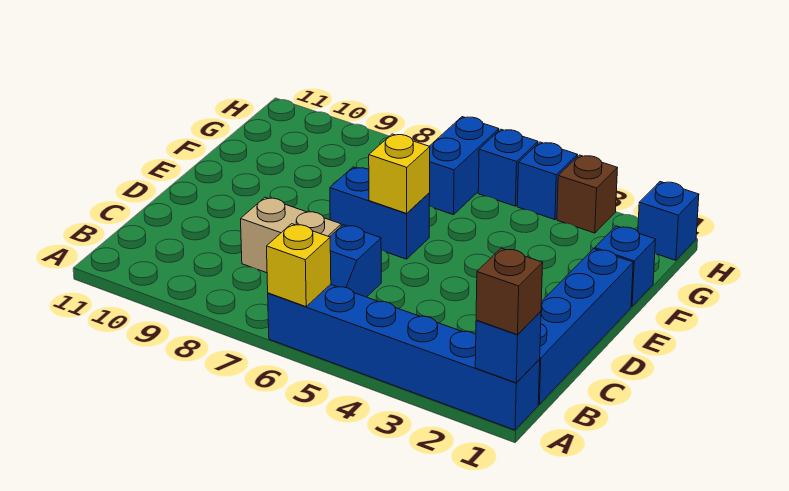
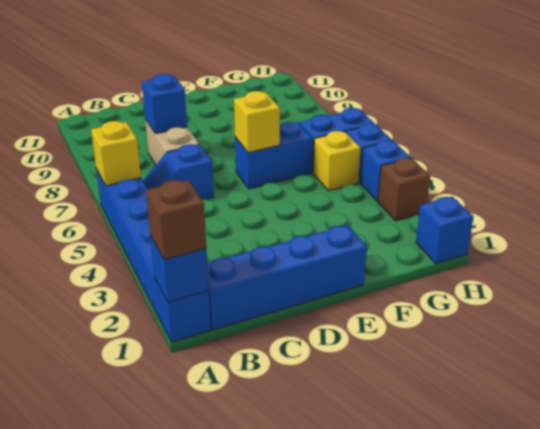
blue 1x2 brick [330,167,430,259] -> blue 1x2 brick turned to [235,122,312,189]
blue 1x1 brick [595,226,656,307] -> blue 1x1 brick moved to [142,74,187,134]
none -> yellow 1x1 brick [313,131,361,191]

